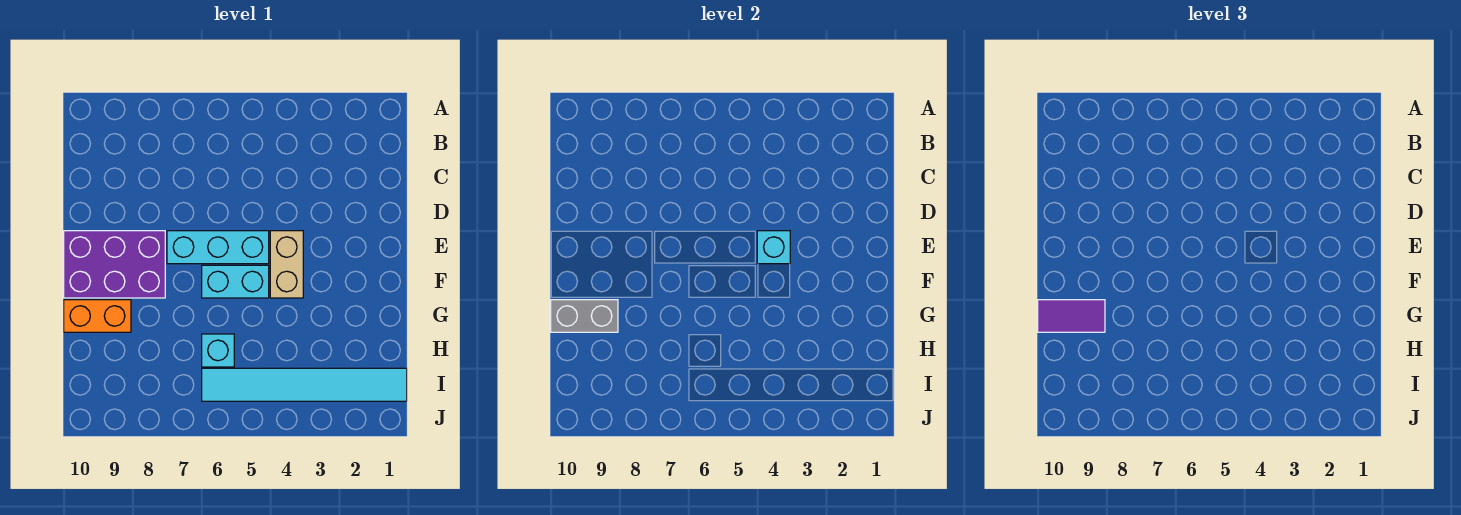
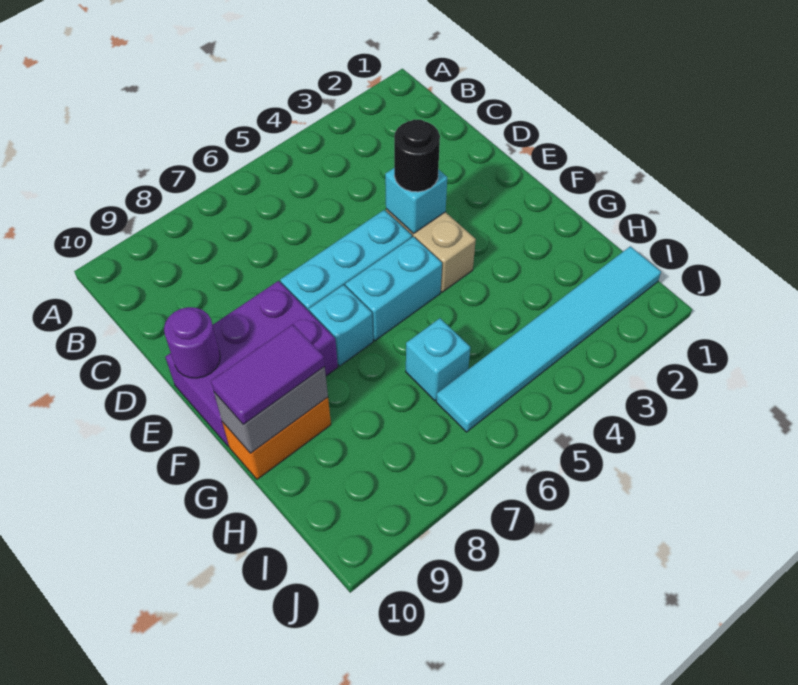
none -> black 1x1 round brick [394,119,440,192]
none -> purple 1x1 round brick [164,307,220,378]
none -> cyan 1x1 brick [309,285,373,366]

